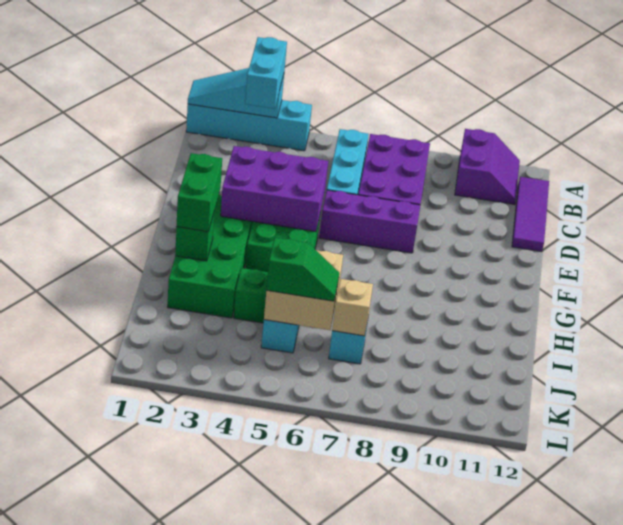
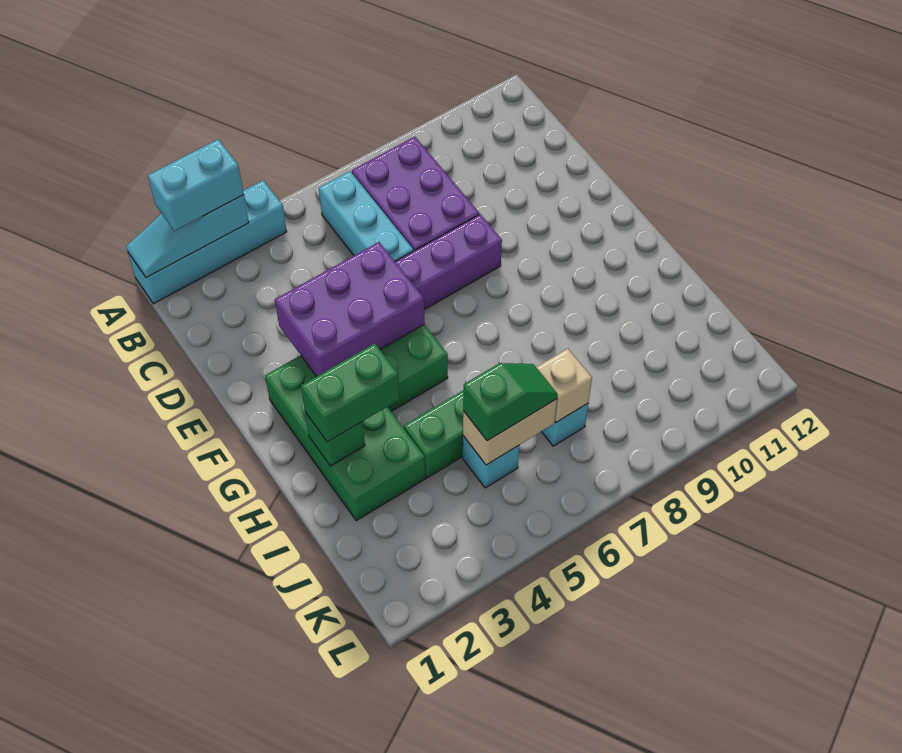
cyan 1x2 brick [245,37,287,109] -> cyan 1x2 brick turned to [148,139,244,231]
purple 2x2 slope [455,129,520,204] -> none
purple 1x3 tile [512,177,549,252] -> none
green 1x2 brick [177,153,222,232] -> green 1x2 brick turned to [301,344,400,442]
tan 2x2 brick [264,250,343,330] -> tan 1x2 brick [463,399,557,465]

